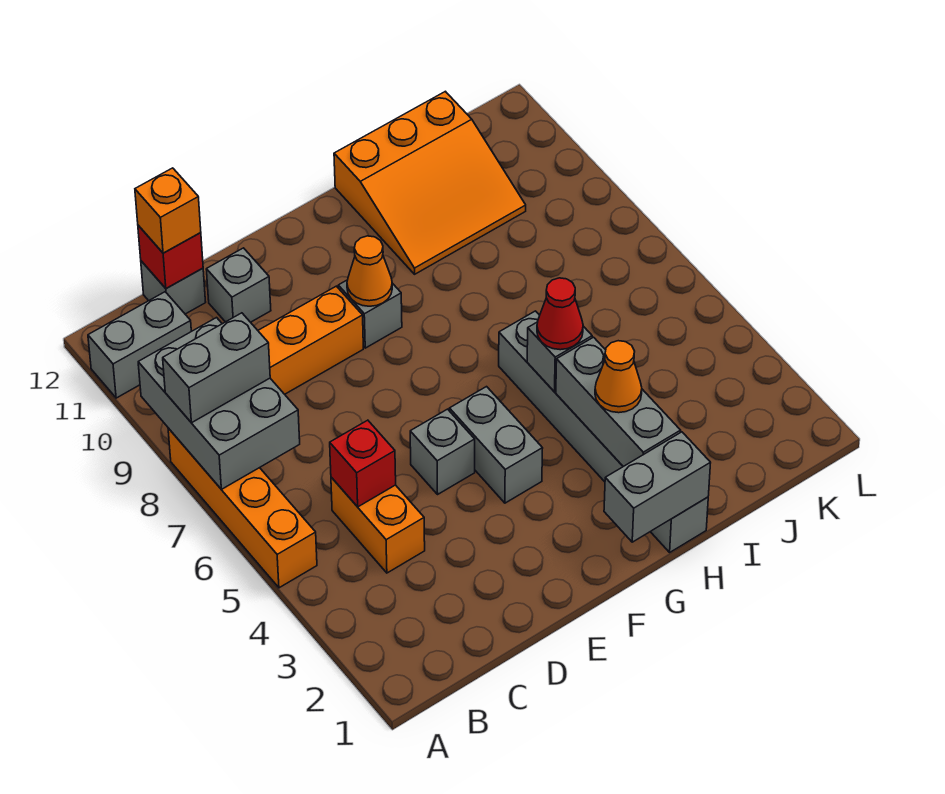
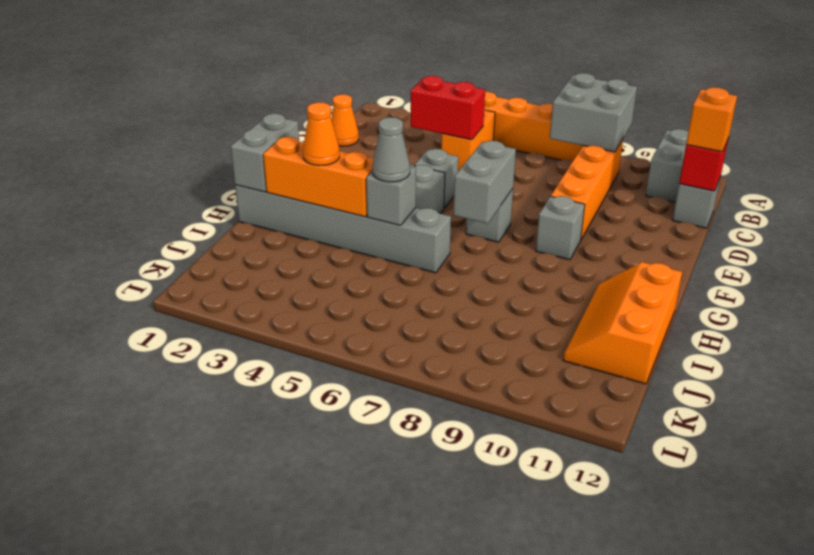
grey 2x3 brick [138,318,300,489] -> grey 2x2 brick [550,73,637,152]
grey 1x2 brick [163,313,270,423] -> grey 1x2 brick moved to [453,141,516,224]
orange 1x2 brick [331,477,425,573] -> orange 1x2 brick turned to [441,109,495,171]
red 1x1 brick [330,420,396,507] -> red 1x2 brick [411,76,485,140]
grey 1x1 brick [206,248,271,322] -> grey 1x1 brick moved to [466,189,513,242]
orange 1x1 cone [347,236,392,306] -> orange 1x1 cone moved to [331,94,359,146]
grey 1x3 brick [556,337,681,467] -> orange 1x3 brick [263,137,374,217]
red 1x1 cone [537,278,583,350] -> grey 1x1 cone [373,117,410,182]
orange 3x3 slope [334,91,526,274] -> orange 2x3 slope [563,262,682,384]

